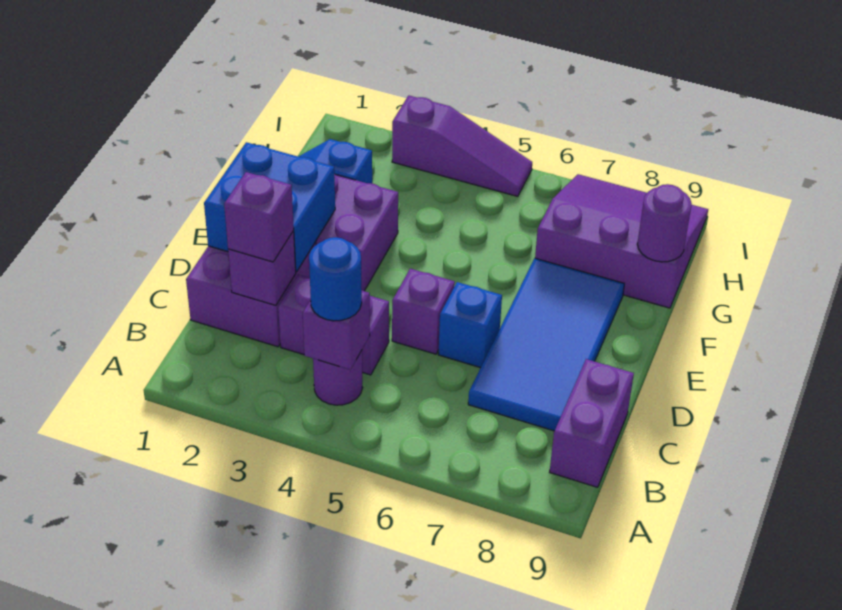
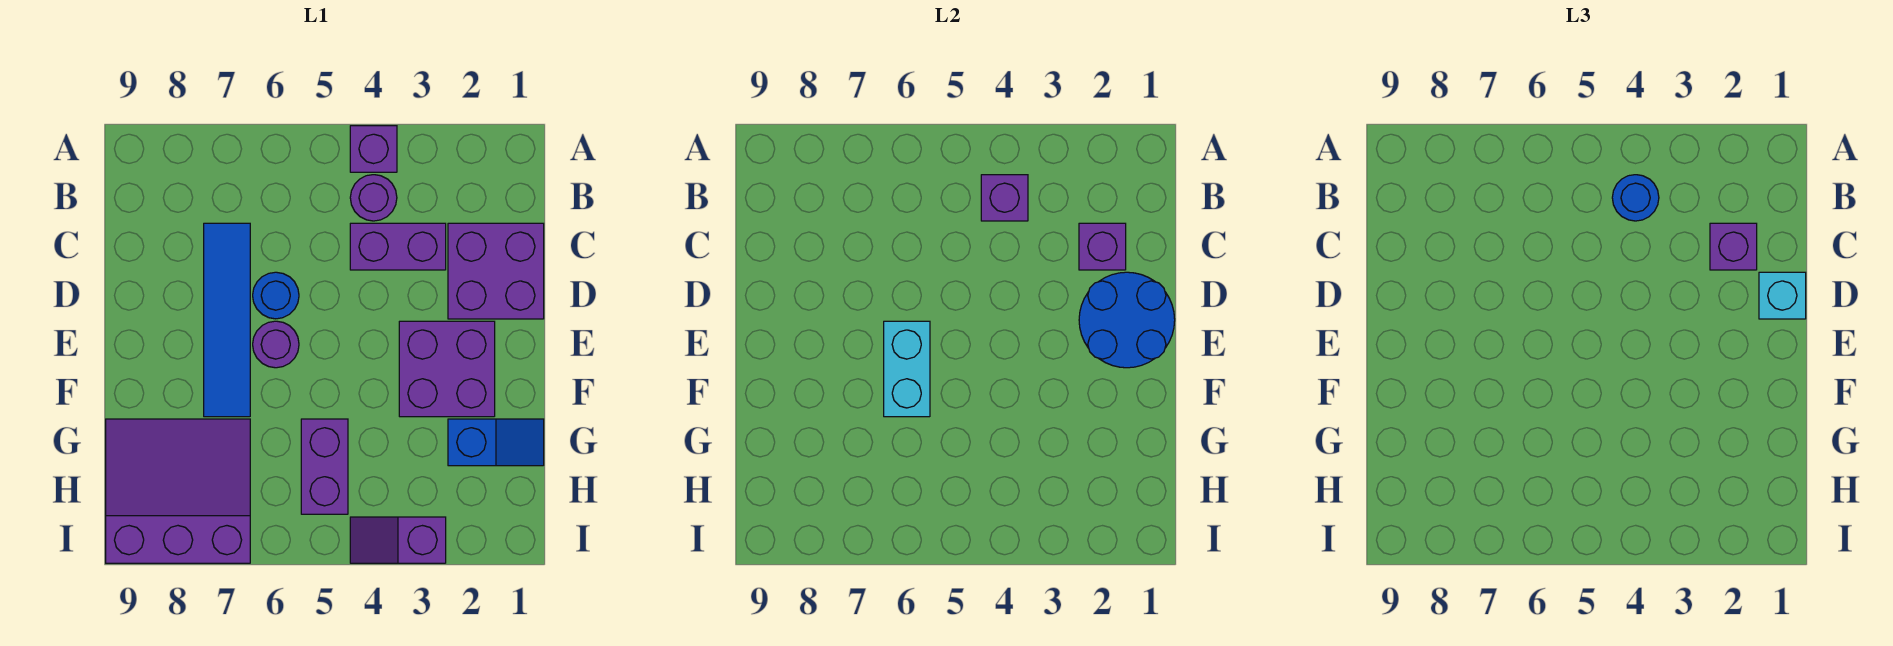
purple 1x2 brick [550,359,634,487] -> purple 1x2 brick moved to [301,419,348,514]
blue 2x4 tile [468,258,624,431] -> blue 1x4 tile [204,223,250,417]
blue 2x2 brick [204,142,335,272] -> blue 2x2 round brick [1079,272,1175,368]
none -> cyan 1x1 brick [1759,272,1806,319]
purple 1x1 brick [392,269,455,354] -> purple 1x1 brick moved to [350,126,397,172]
blue 1x1 brick [438,282,502,368] -> blue 1x1 round brick [253,272,299,319]
none -> cyan 1x2 brick [884,321,930,417]
purple 3x3 slope [535,174,708,308] -> purple 3x3 slope turned to [106,419,250,563]
purple 1x1 round brick [637,184,692,262] -> purple 1x1 round brick moved to [253,321,299,368]
purple 1x3 slope [392,96,532,196] -> purple 1x2 slope [350,517,446,563]

